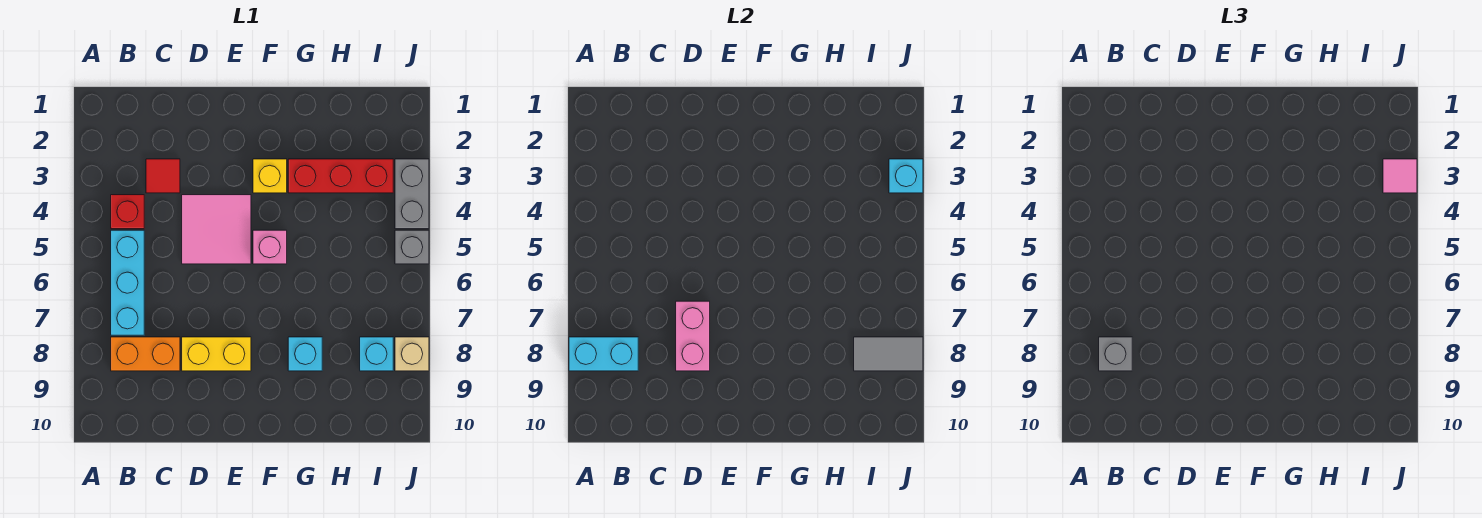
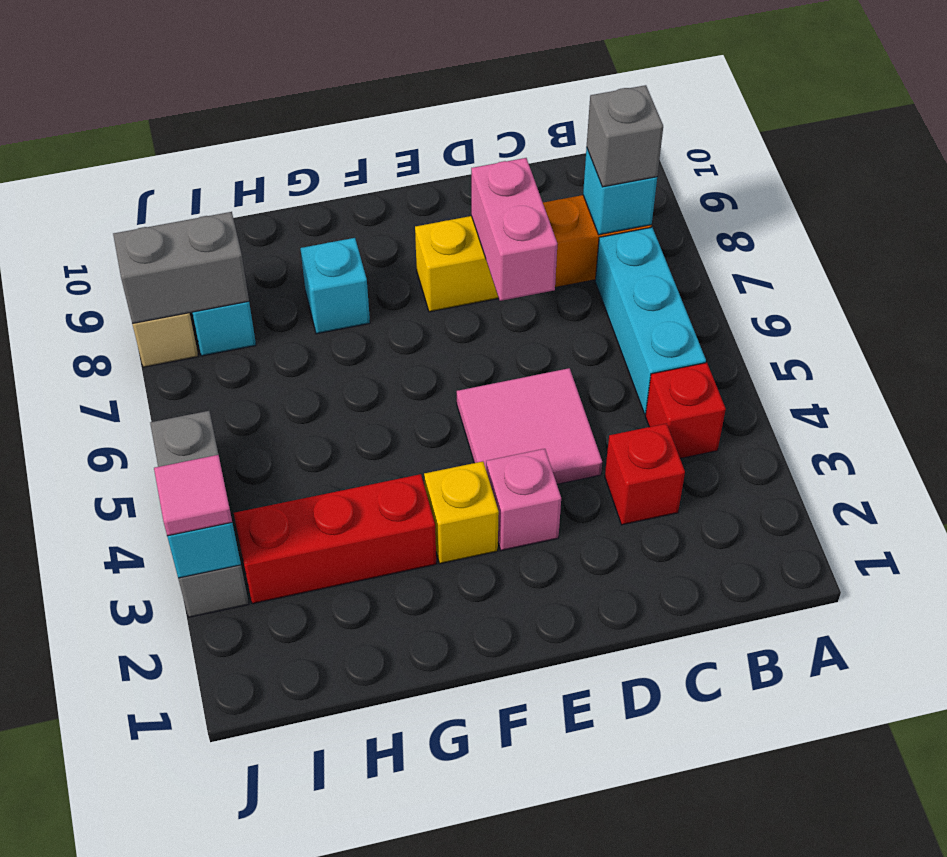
cyan 1x2 brick [569,337,638,371] -> cyan 1x1 brick [583,147,657,235]
red 1x1 tile [146,159,180,193] -> red 1x1 brick [605,424,685,525]
pink 1x1 brick [253,230,287,264] -> pink 1x1 brick moved to [486,449,561,551]
grey 1x2 tile [854,337,923,371] -> grey 1x2 brick [113,212,249,324]

